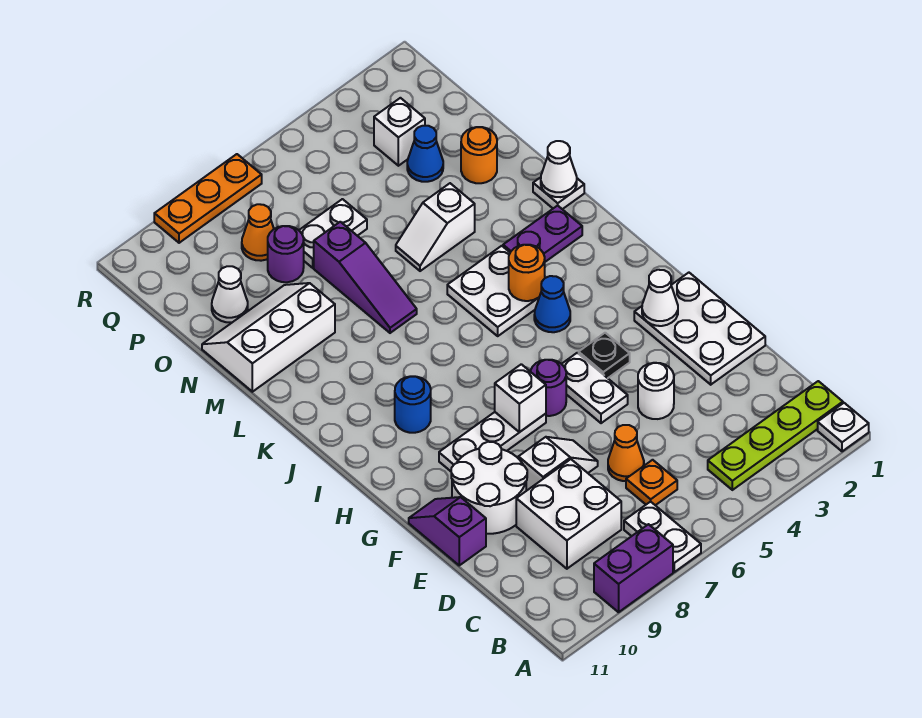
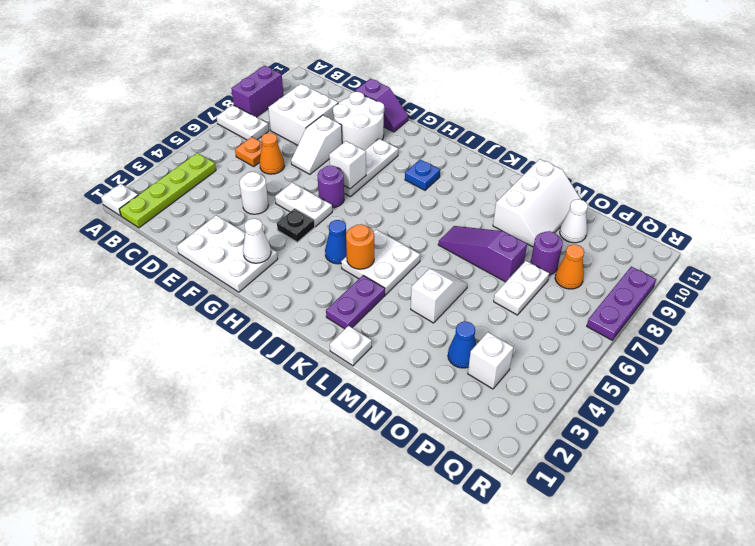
blue 1x1 round brick [395,376,431,433] -> blue 1x1 plate [405,160,440,190]
white 1x1 cone [541,141,577,197] -> none
orange 1x1 round brick [461,127,497,183] -> none
orange 1x3 plate [154,154,262,243] -> purple 1x3 plate [587,267,656,340]

